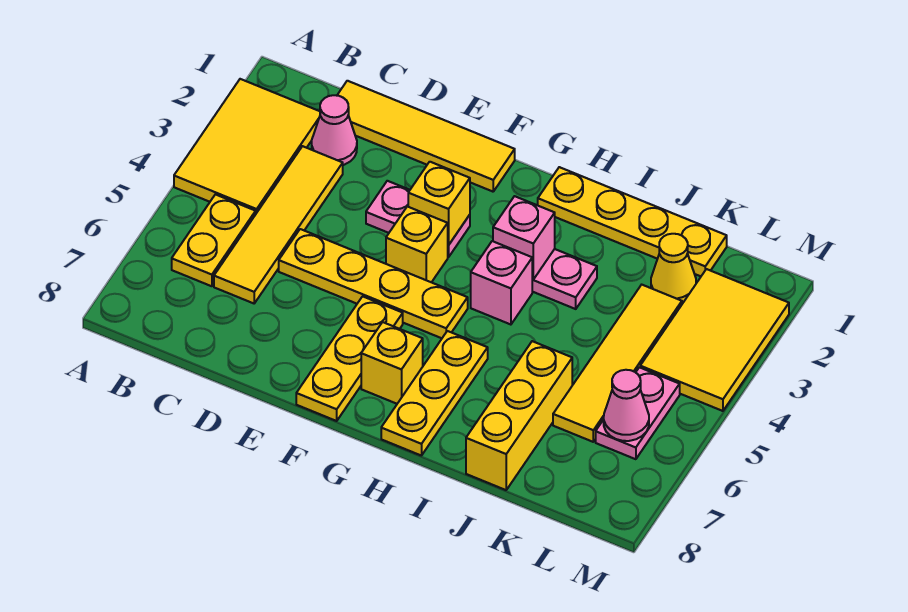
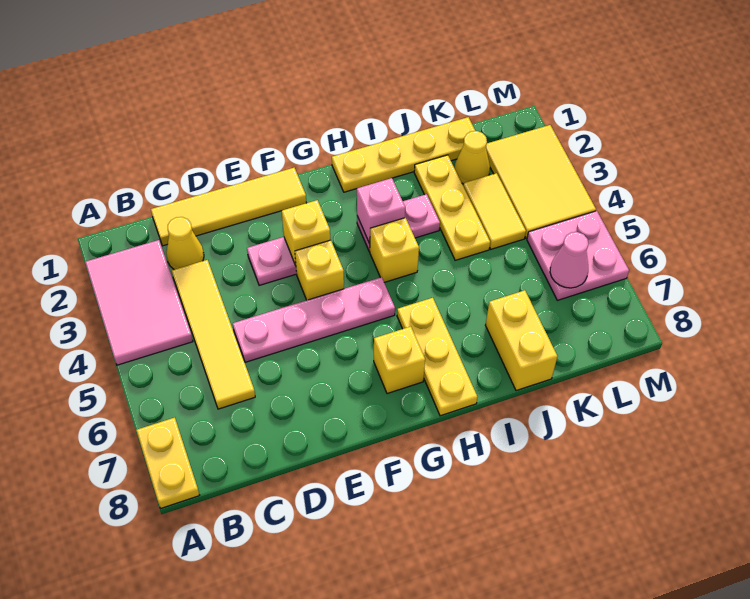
yellow 2x3 tile [174,79,320,213] -> pink 2x3 tile [85,240,193,365]
yellow 1x2 plate [172,194,256,286] -> yellow 1x2 plate moved to [136,418,199,508]
pink 1x1 cone [312,95,357,165] -> yellow 1x1 cone [166,217,204,270]
yellow 1x4 plate [279,229,468,338] -> pink 1x4 plate [233,277,395,362]
yellow 1x3 plate [296,296,403,421] -> yellow 1x3 plate moved to [414,155,490,260]
pink 1x1 brick [471,241,532,325] -> yellow 1x1 brick [370,218,419,282]
yellow 1x3 brick [466,341,572,490] -> yellow 1x2 brick [485,290,557,391]
yellow 1x4 tile [553,285,682,442] -> yellow 1x2 tile [463,173,526,249]
pink 1x2 plate [596,367,680,459] -> pink 2x2 plate [527,211,629,300]

